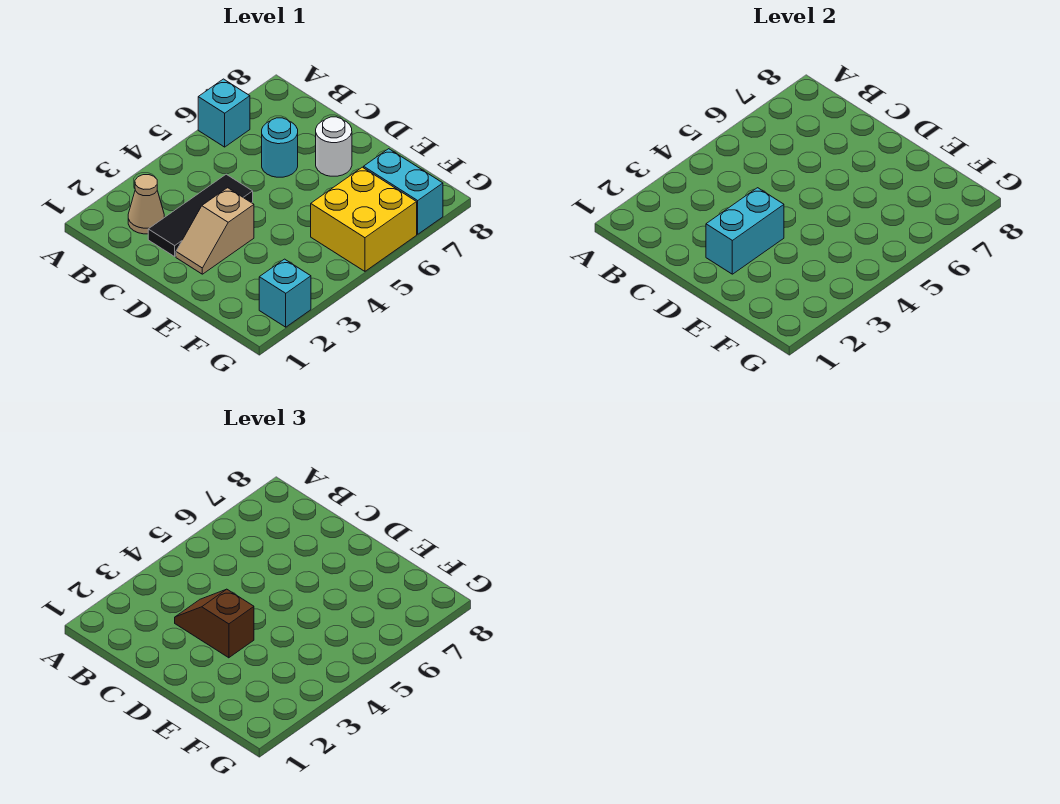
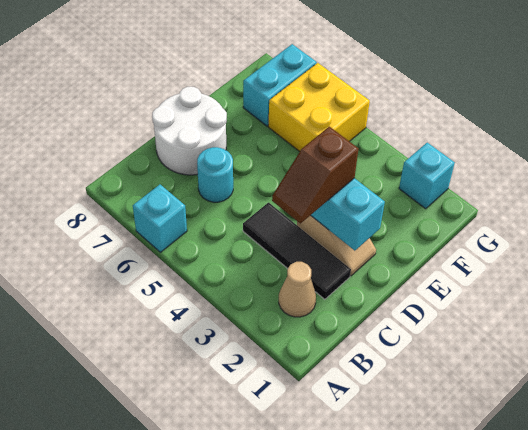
white 1x1 round brick [316,117,352,176] -> white 2x2 round brick [152,87,227,175]

